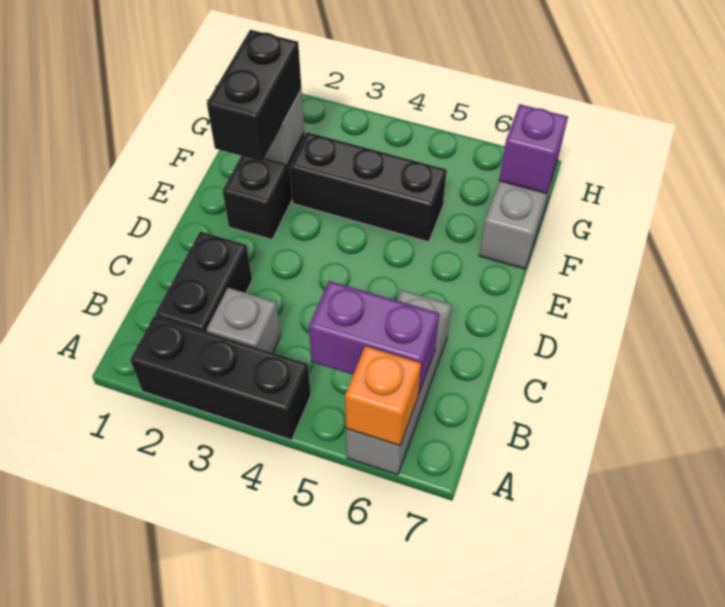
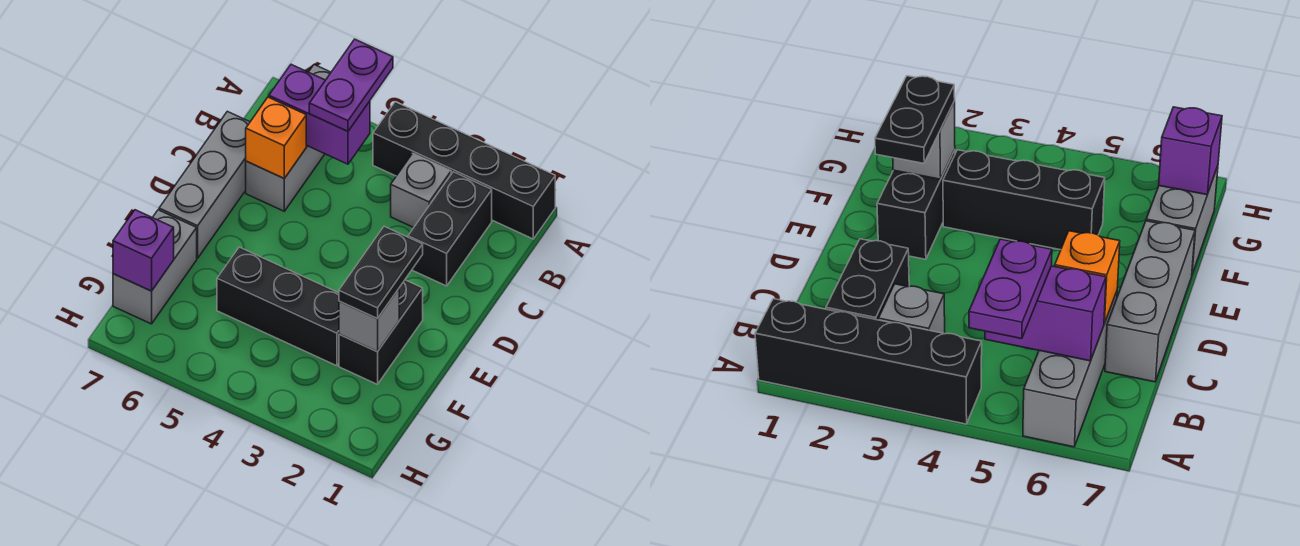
black 1x3 brick [130,316,311,440] -> black 1x4 brick [373,102,555,239]
none -> purple 1x2 plate [309,39,393,131]
orange 1x1 brick [345,346,421,446] -> orange 1x1 brick moved to [246,97,306,178]
none -> grey 1x3 brick [159,111,250,258]
black 1x2 brick [207,30,301,162] -> black 1x2 plate [339,226,423,319]

